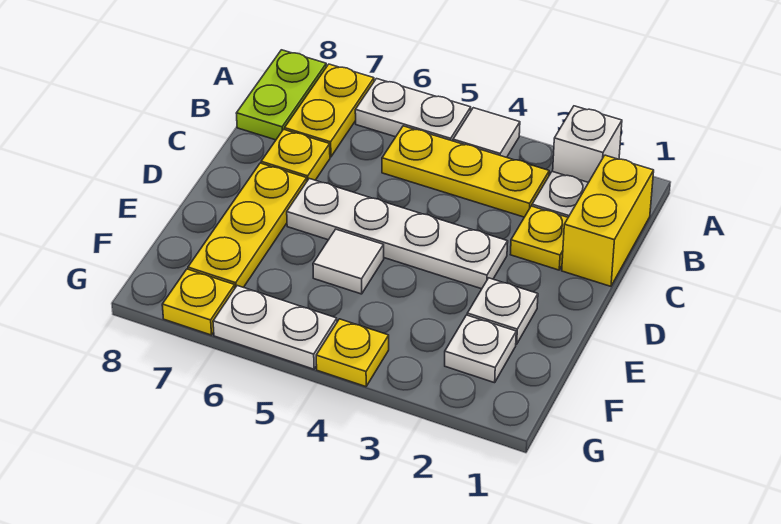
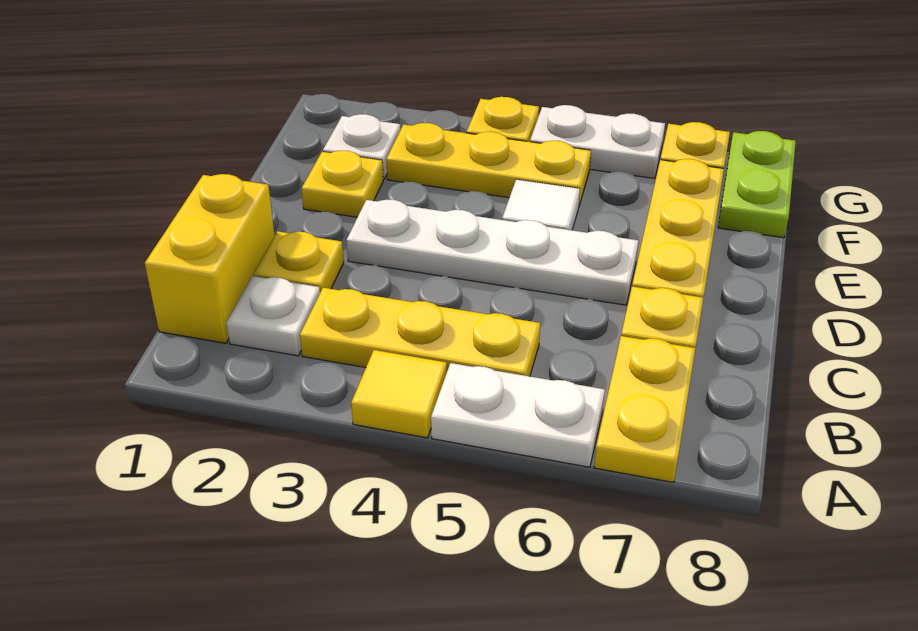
white 1x1 brick [553,106,622,183] -> none
white 1x1 tile [453,108,520,157] -> yellow 1x1 tile [351,350,447,438]
lime 1x2 plate [236,50,326,140] -> lime 1x2 plate moved to [718,131,796,238]
white 1x1 plate [467,278,538,344] -> yellow 1x1 plate [302,151,383,217]
none -> yellow 1x3 plate [386,123,591,208]

